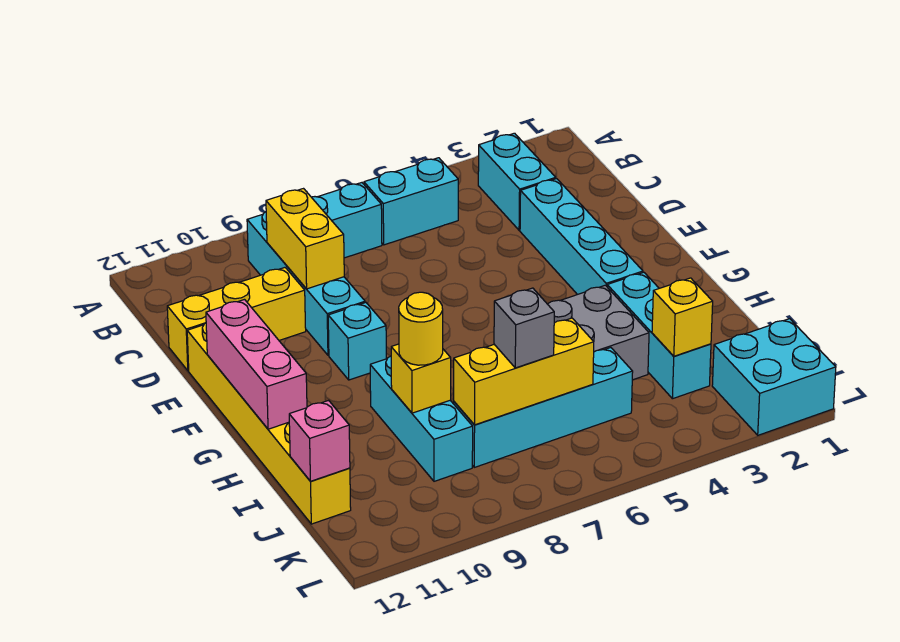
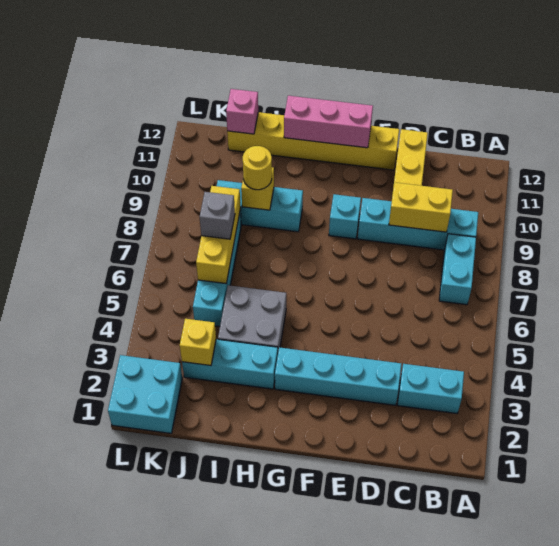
cyan 1x2 brick [364,158,458,245] -> none

